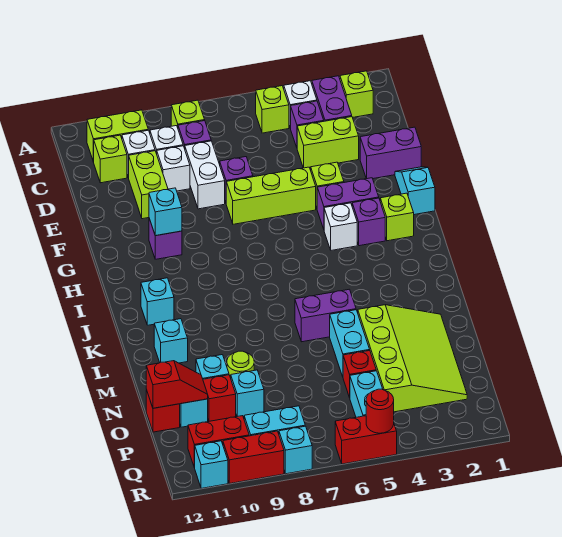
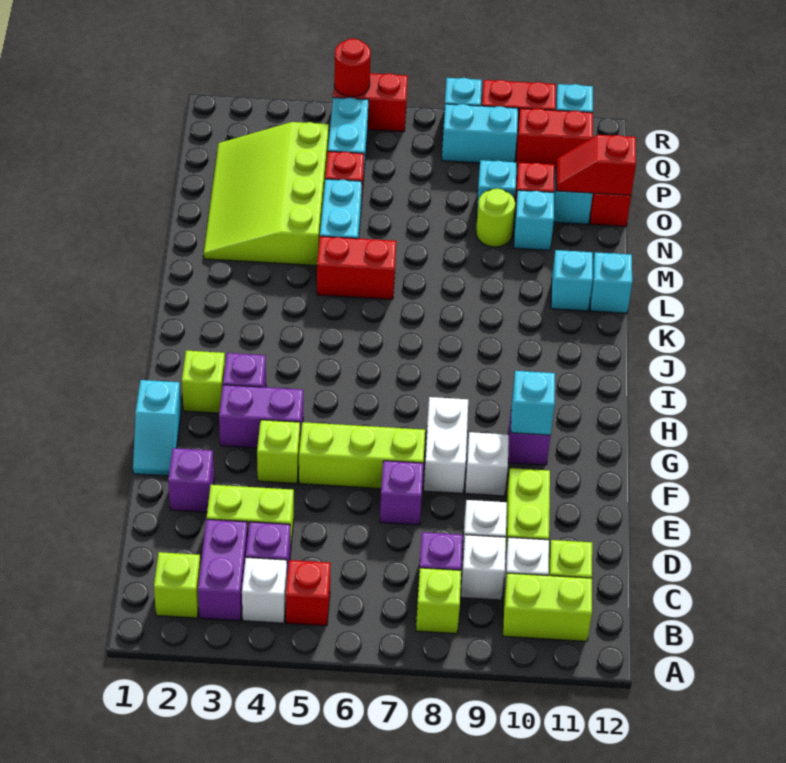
lime 1x1 brick [256,86,289,133] -> red 1x1 brick [286,560,331,626]
white 1x2 brick [185,141,225,209] -> white 1x2 brick moved to [424,397,468,493]
purple 1x2 brick [360,127,421,179] -> purple 1x1 brick [168,448,214,512]
white 1x1 brick [324,203,357,250] -> white 1x1 brick moved to [465,432,509,496]
cyan 1x1 brick [141,278,174,325] -> cyan 1x1 brick moved to [590,252,632,313]
purple 1x2 brick [295,289,356,342] -> red 1x2 brick [317,236,396,299]

